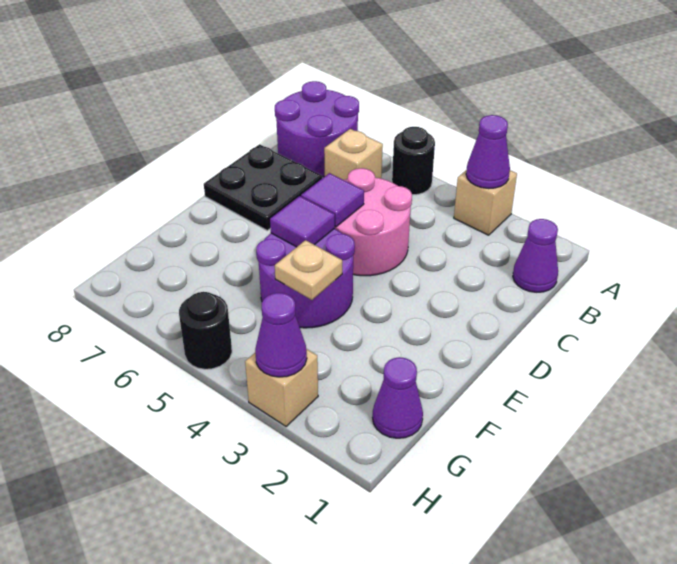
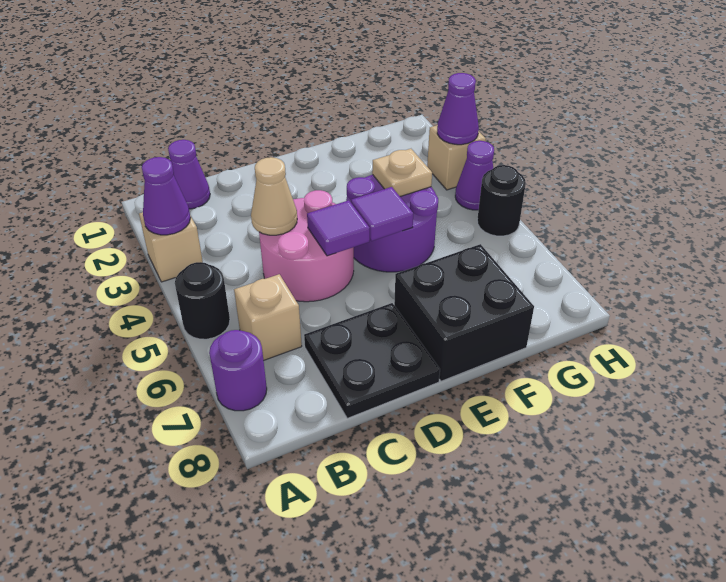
purple 2x2 round brick [275,81,359,177] -> purple 1x1 round brick [209,330,267,411]
none -> tan 1x1 cone [251,157,297,235]
none -> black 2x2 brick [394,244,534,381]
purple 1x1 cone [373,357,423,438] -> purple 1x1 cone moved to [455,141,494,210]

